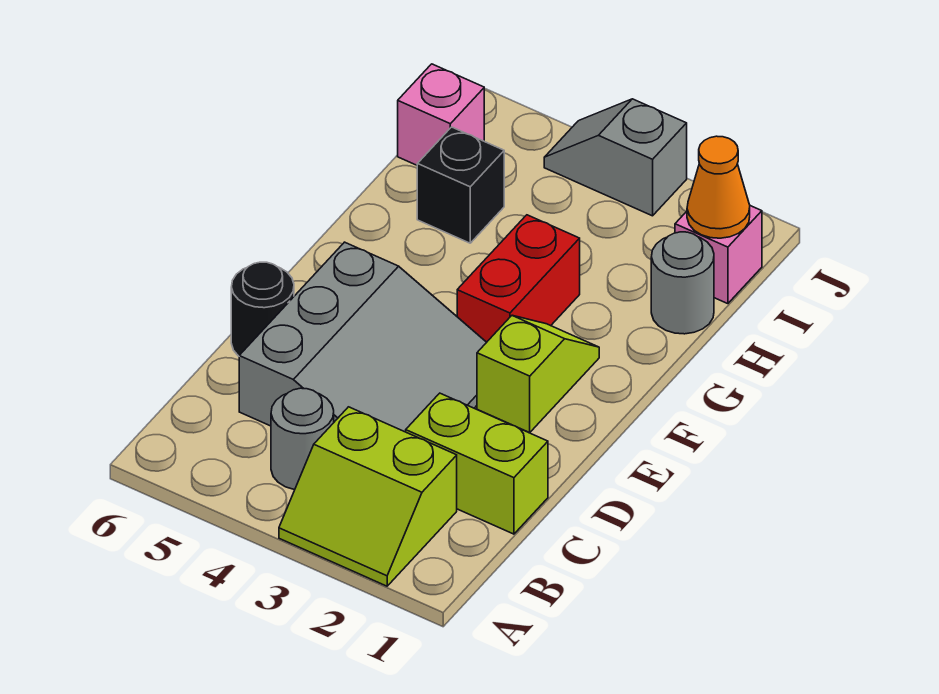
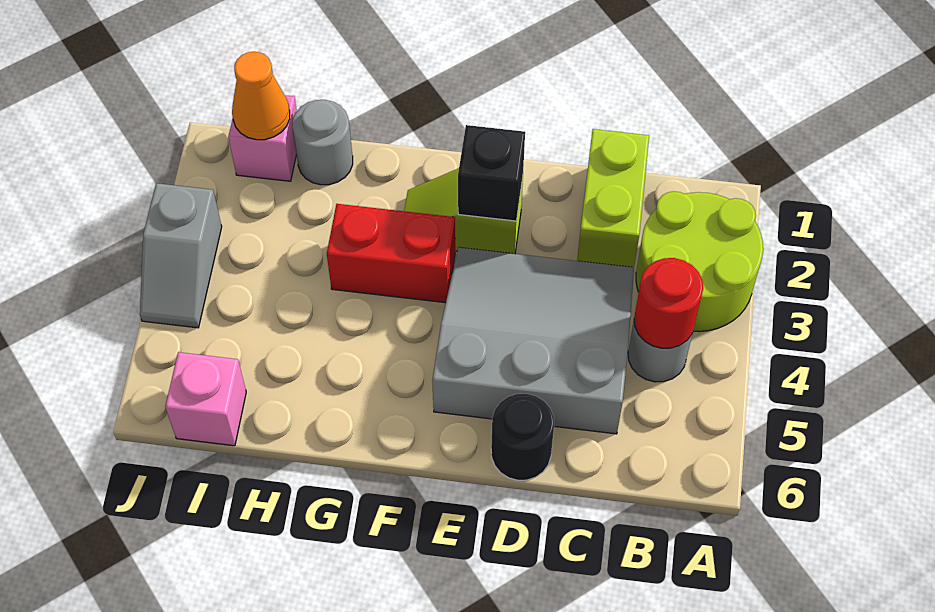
lime 2x2 slope [279,407,457,586] -> lime 2x2 round brick [636,191,763,332]
none -> red 1x1 round brick [634,258,703,348]
black 1x1 brick [417,127,504,243] -> black 1x1 brick moved to [458,125,525,221]

